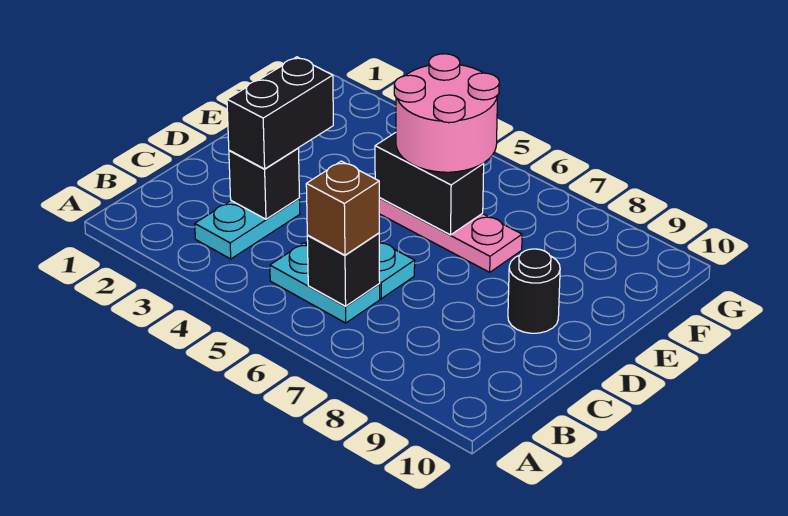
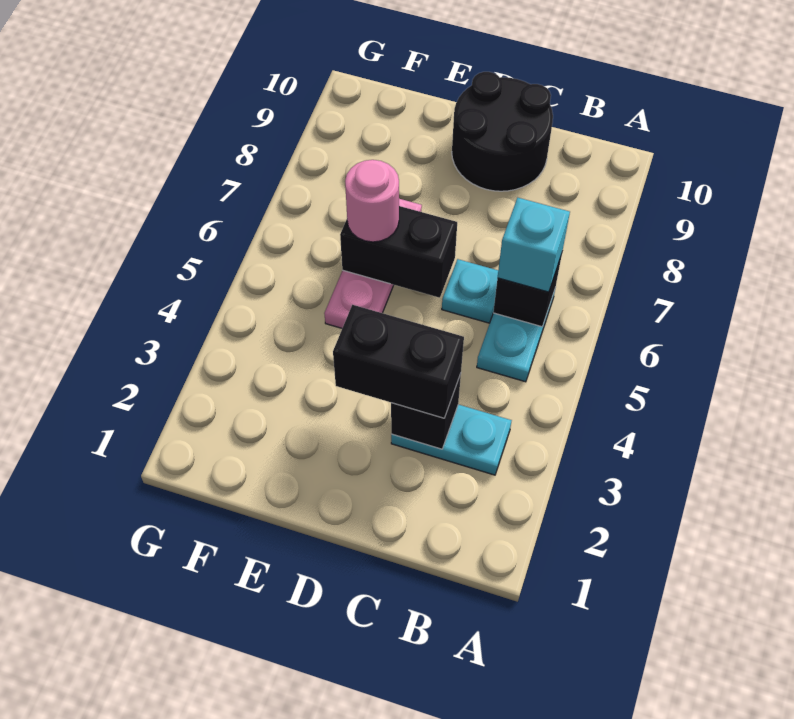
brown 1x1 brick [306,161,379,255] -> cyan 1x1 brick [498,198,570,292]
black 1x1 round brick [508,249,560,333] -> black 2x2 round brick [452,72,553,191]
black 1x2 brick [375,133,484,235] -> black 1x2 brick turned to [340,206,457,298]
pink 2x2 round brick [394,54,499,172] -> pink 1x1 round brick [345,160,399,242]

